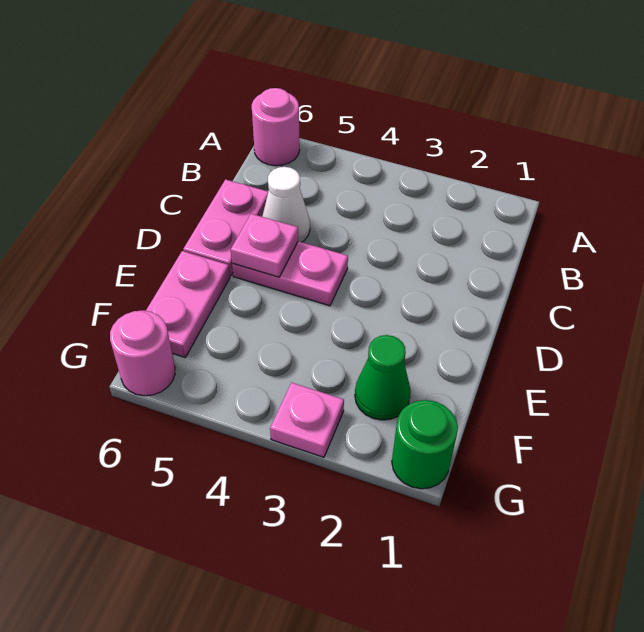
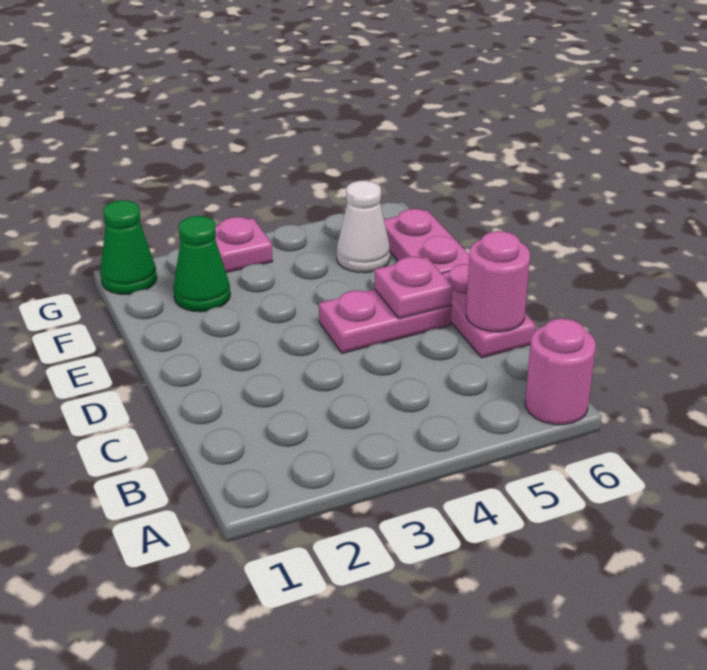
white 1x1 cone [262,167,310,242] -> white 1x1 cone moved to [337,180,390,273]
green 1x1 round brick [392,400,458,489] -> green 1x1 cone [100,200,157,294]
pink 1x1 round brick [110,310,175,396] -> pink 1x1 round brick moved to [466,231,530,332]

